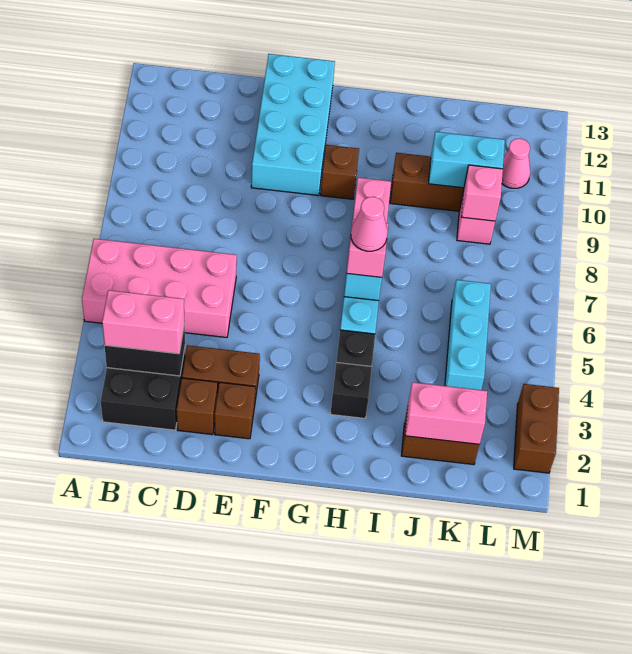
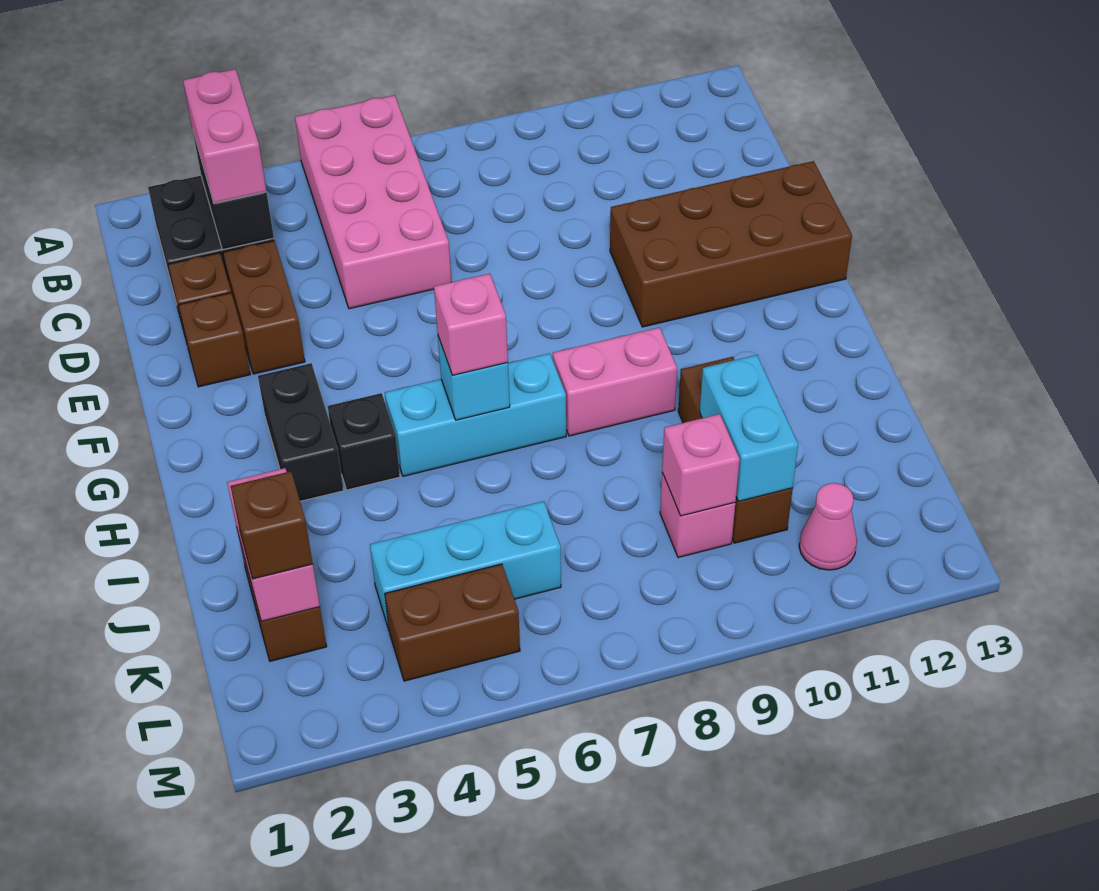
cyan 2x4 brick [251,54,335,195] -> brown 2x4 brick [610,161,852,327]
brown 1x1 brick [321,145,359,199] -> brown 1x1 brick moved to [231,471,313,579]
black 1x1 brick [331,362,372,418] -> black 1x2 brick [258,363,344,501]
pink 1x1 cone [351,197,388,251] -> none
brown 1x2 brick [514,384,559,473] -> brown 1x2 brick moved to [385,564,520,681]

